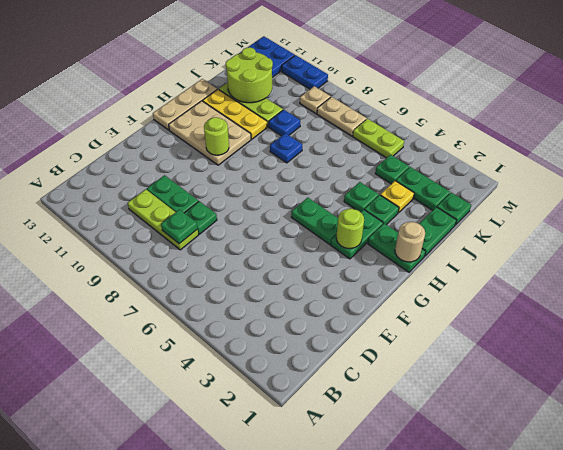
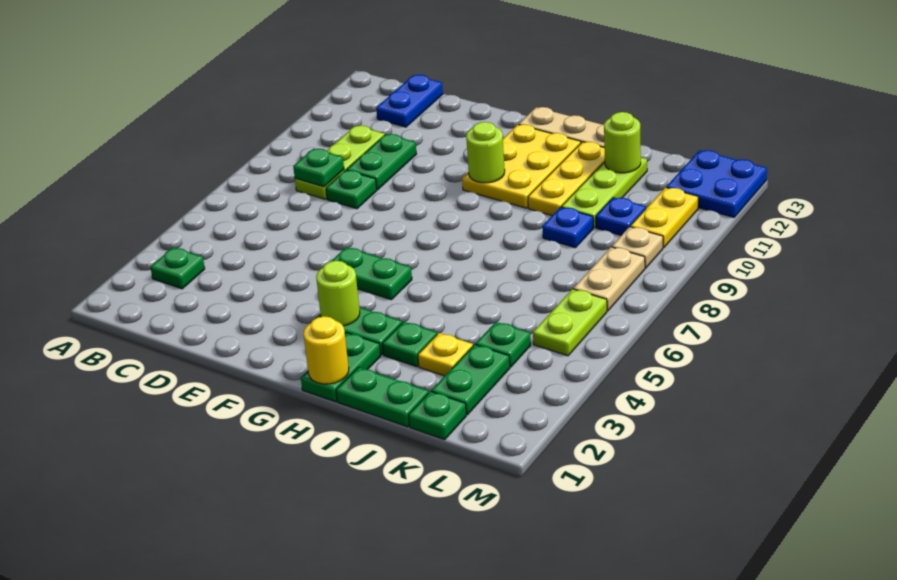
green 1x2 plate [291,198,338,244] -> green 1x2 plate turned to [332,247,412,300]
tan 2x3 plate [169,101,251,165] -> yellow 2x3 plate [462,124,581,208]
tan 1x1 round brick [395,222,425,262] -> yellow 1x1 round brick [304,316,349,384]
green 1x1 plate [344,182,379,212] -> green 1x1 plate moved to [151,247,205,289]
blue 1x1 plate [270,133,302,163] -> blue 1x1 plate moved to [596,197,646,235]
lime 2x2 round brick [226,47,273,103] -> lime 1x1 round brick [604,112,641,173]
none -> yellow 1x2 plate [630,188,698,248]
blue 1x2 plate [282,55,328,89] -> blue 1x2 plate moved to [376,75,443,127]

